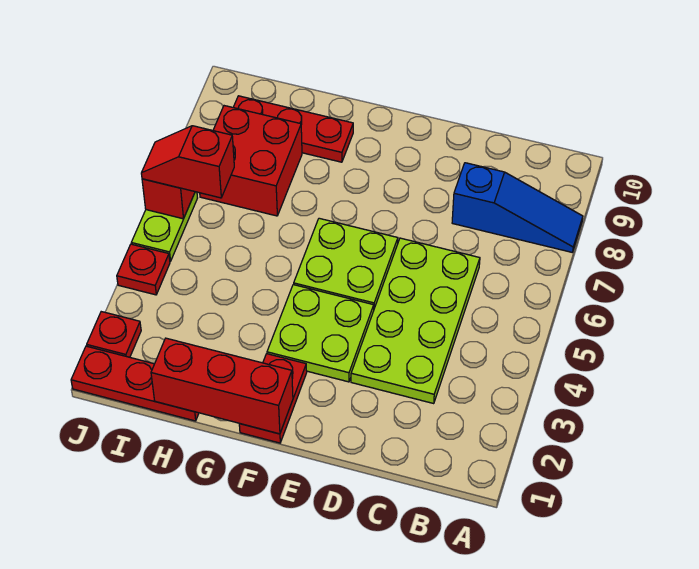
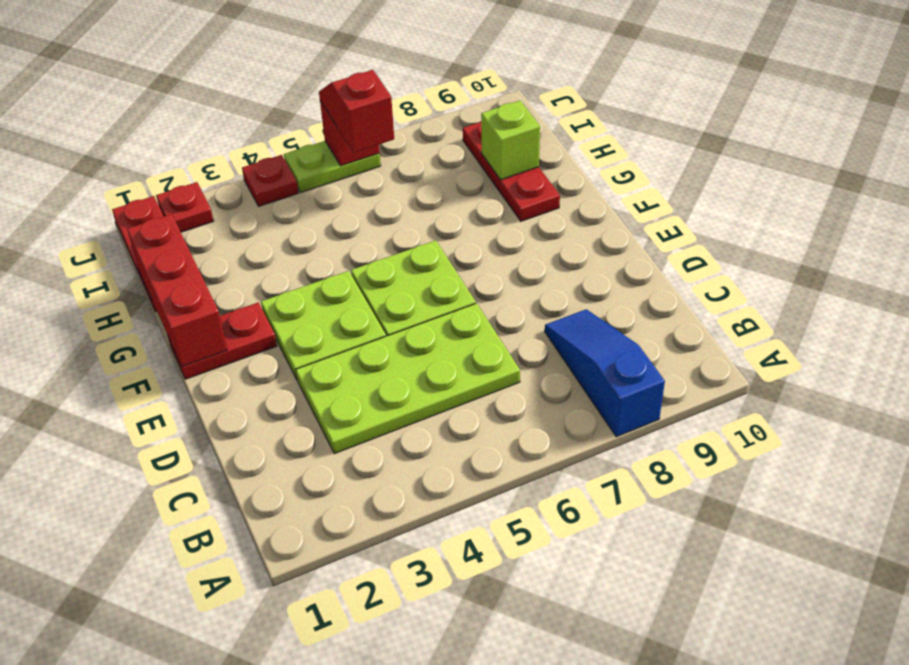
blue 1x3 slope [452,163,583,252] -> blue 1x3 slope turned to [545,309,665,437]
red 2x2 brick [200,106,302,216] -> none
none -> lime 1x1 brick [481,101,540,180]

